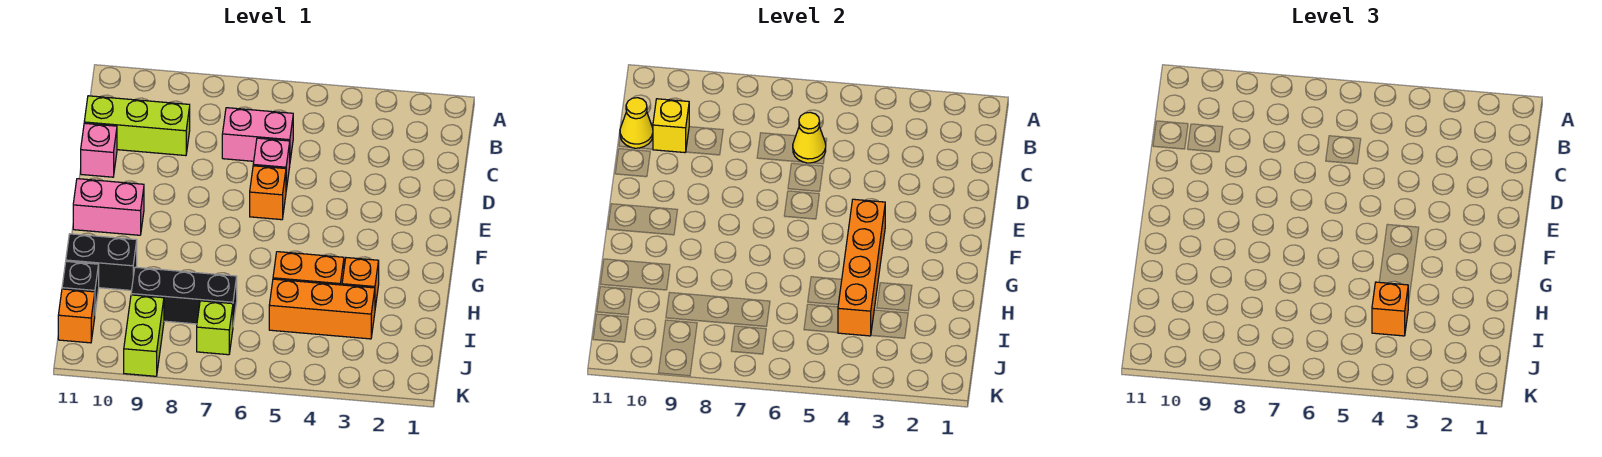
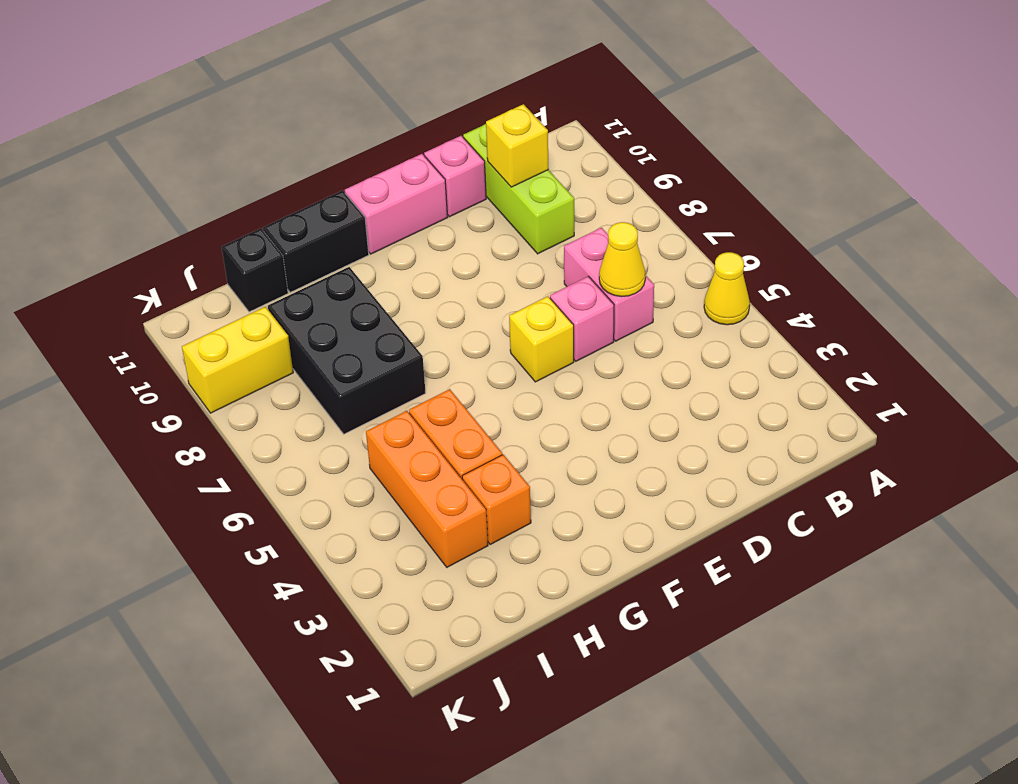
yellow 1x1 cone [620,98,653,148] -> yellow 1x1 cone moved to [704,252,750,325]
orange 1x1 brick [250,166,286,220] -> yellow 1x1 brick [509,296,574,382]
orange 1x4 brick [838,199,885,336] -> none
pink 1x2 brick [73,179,144,235] -> pink 1x2 brick turned to [345,154,448,254]
black 1x2 brick [66,234,137,290] -> black 1x2 brick turned to [263,191,369,292]
orange 1x1 brick [1372,282,1408,336] -> none
black 1x3 brick [131,267,237,325] -> black 2x3 brick [268,267,425,434]
lime 1x1 brick [197,301,233,355] -> none
lime 1x2 brick [124,295,164,376] -> yellow 1x2 brick [182,307,293,413]
orange 1x1 brick [58,289,95,343] -> none

